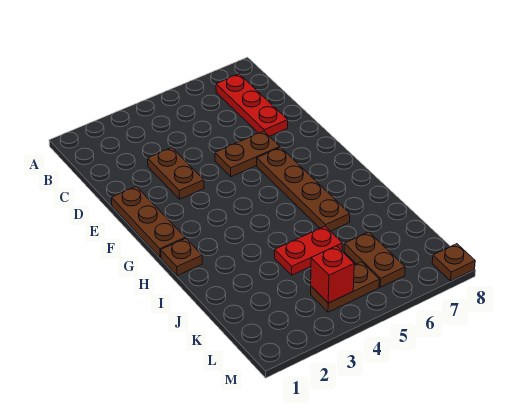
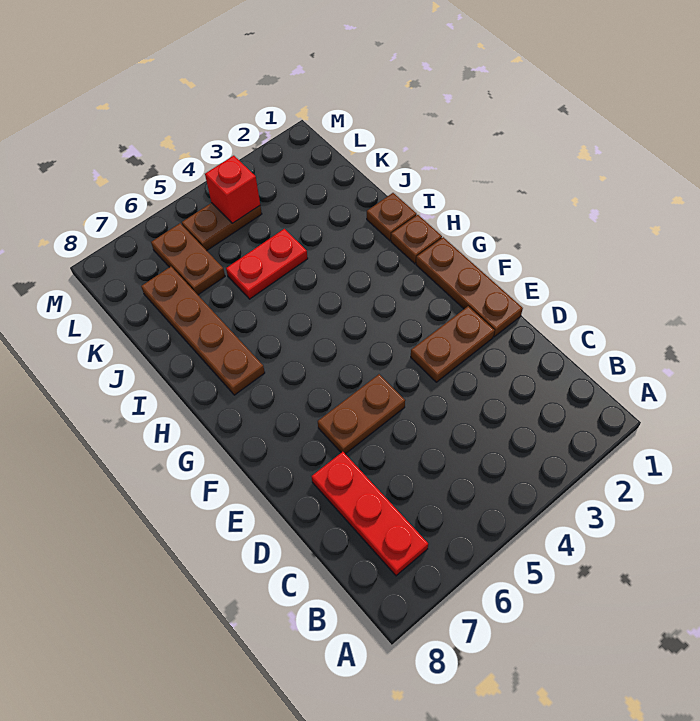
brown 1x2 plate [148,148,204,199] -> brown 1x2 plate turned to [411,306,494,382]
brown 1x4 plate [257,147,350,231] -> brown 1x4 plate moved to [141,267,265,395]
brown 1x1 plate [432,244,475,281] -> brown 1x1 plate moved to [367,193,417,241]

